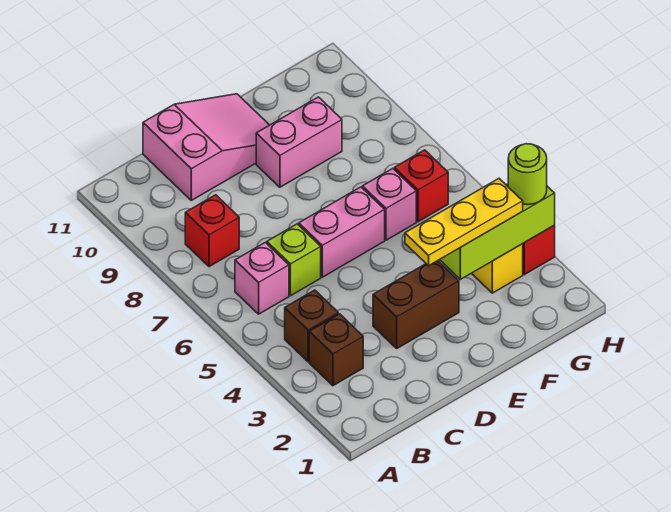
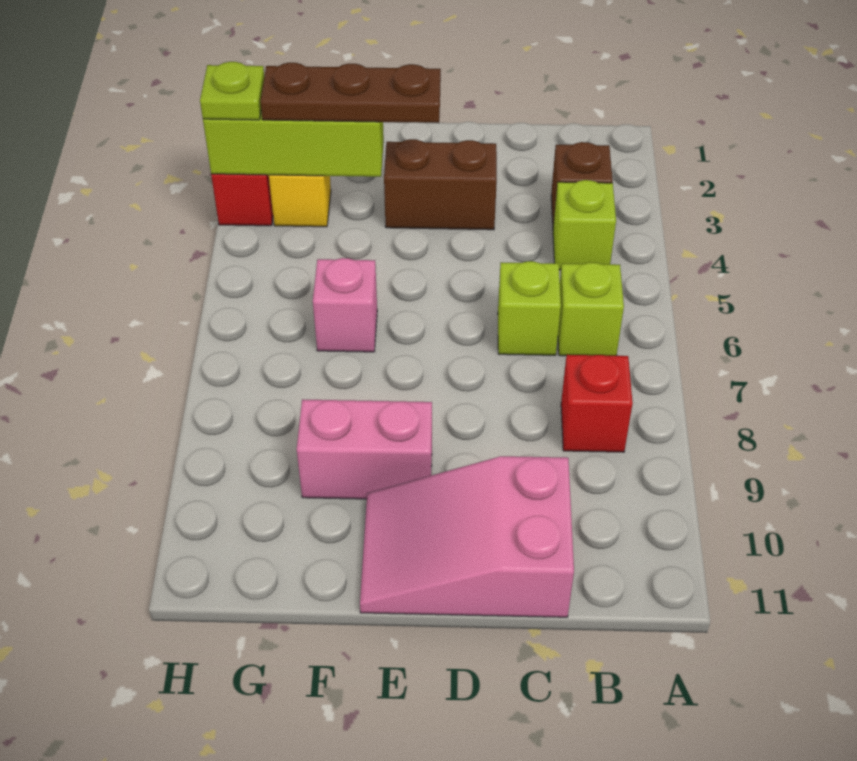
brown 1x1 brick [285,290,338,362] -> lime 1x1 brick [553,180,616,270]
pink 1x1 brick [235,242,289,314] -> lime 1x1 brick [558,262,624,356]
pink 1x2 brick [299,187,385,277] -> none
yellow 1x3 plate [405,179,523,266] -> brown 1x3 plate [260,63,441,123]
red 1x1 brick [394,150,448,222] -> none
lime 1x1 round brick [508,144,547,205] -> lime 1x1 plate [200,62,264,120]

